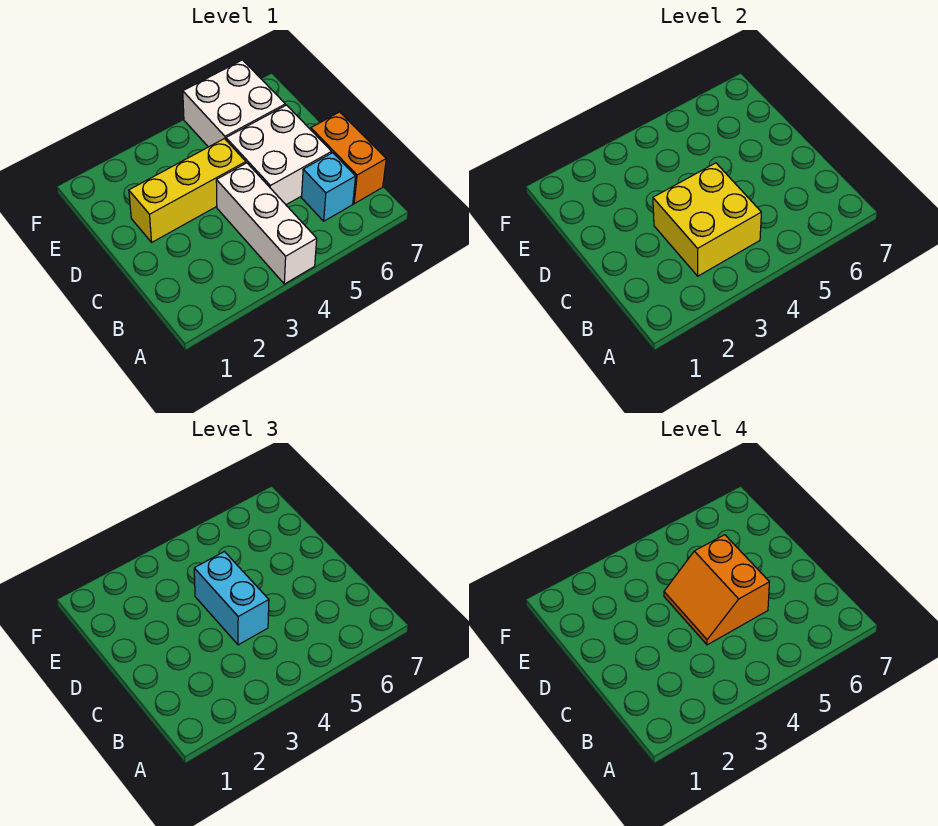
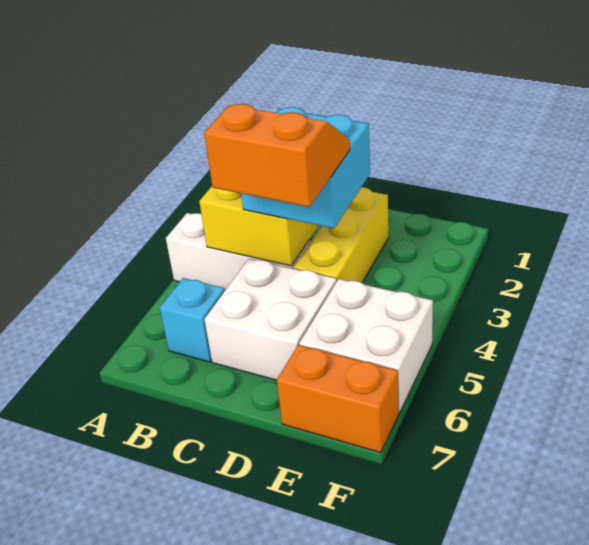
orange 1x2 brick [311,112,386,204] -> orange 1x2 brick moved to [277,345,399,453]
cyan 1x2 brick [194,552,269,645] -> cyan 2x2 brick [241,107,370,228]

